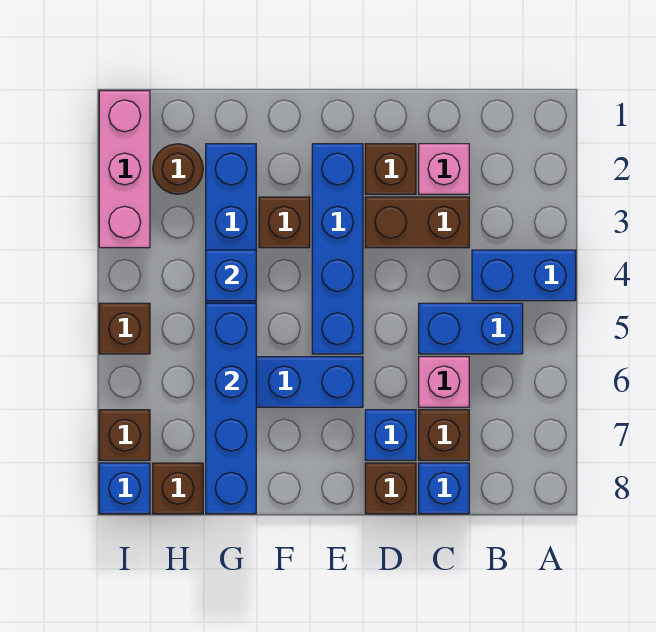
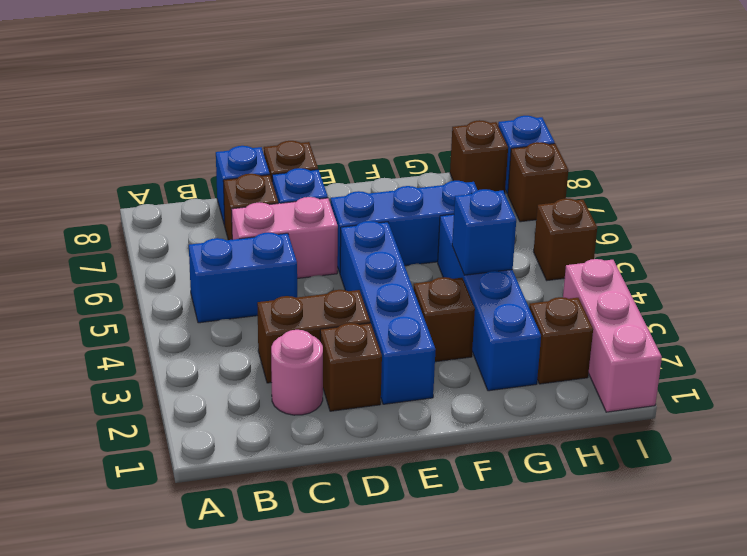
blue 1x2 brick [472,250,576,301] -> none
pink 1x1 brick [419,144,469,194] -> pink 1x1 round brick [271,330,323,415]
pink 1x1 brick [419,357,469,407] -> pink 1x2 brick [231,197,338,279]
blue 1x4 brick [206,303,256,514] -> none
brown 1x1 round brick [153,144,203,194] -> brown 1x1 brick [529,297,593,384]

